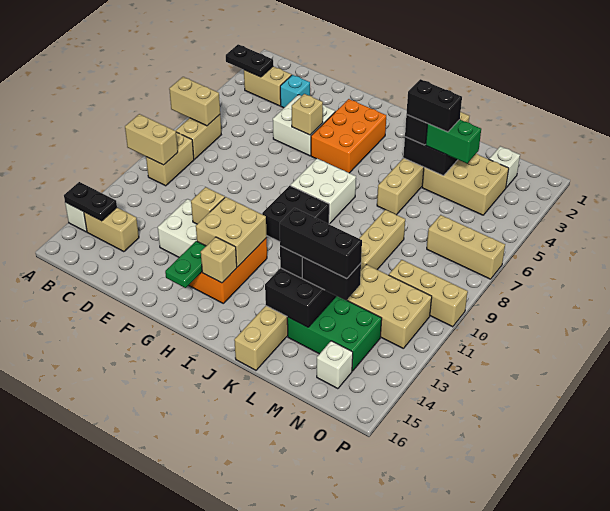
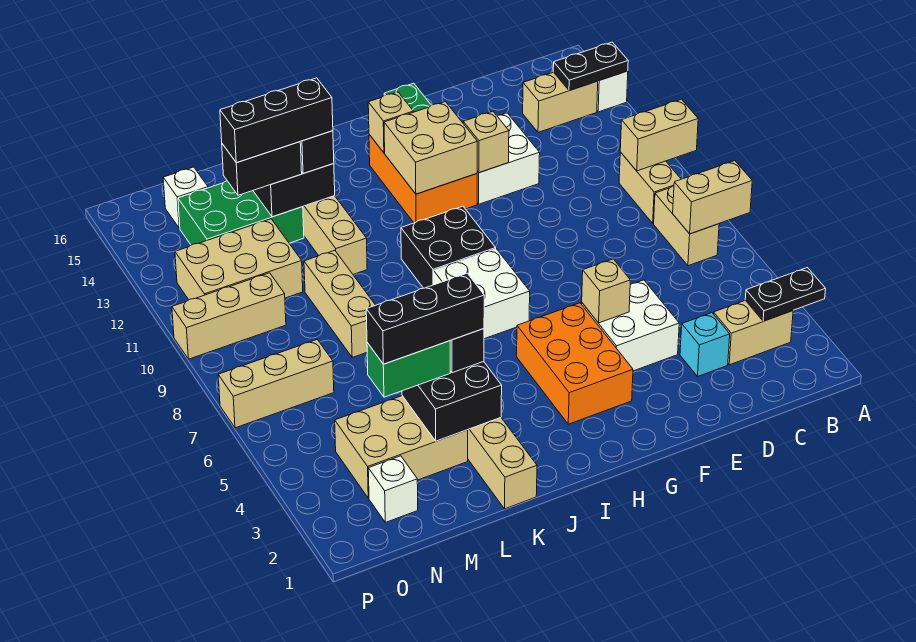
black 1x2 brick [406,79,462,132] -> black 1x3 brick [366,273,484,364]

